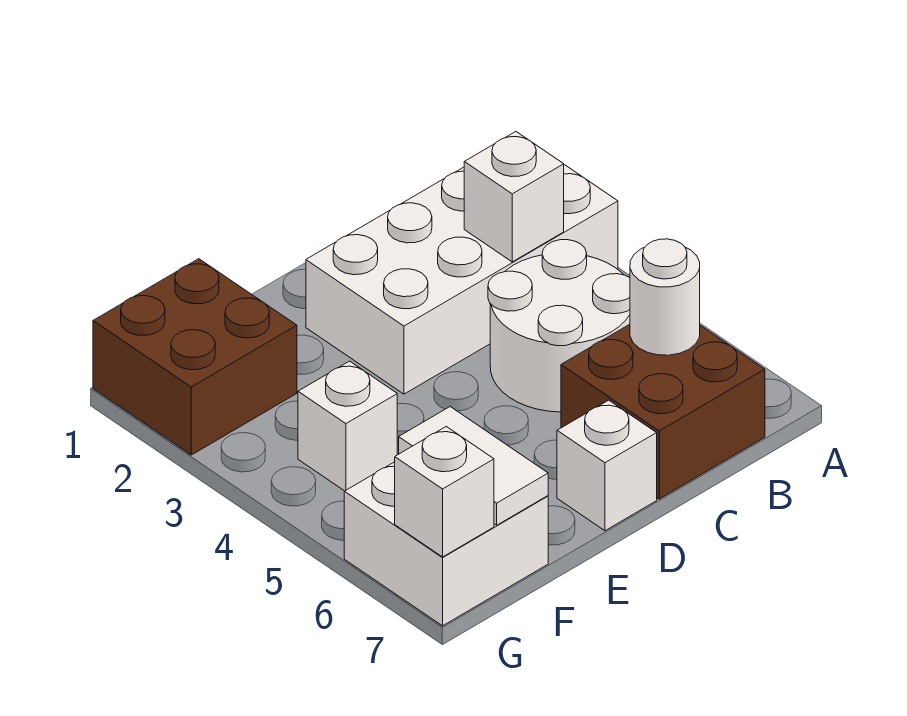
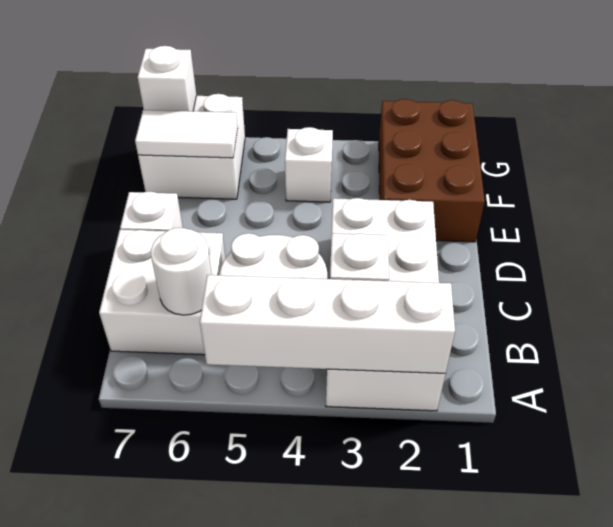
none -> white 1x4 brick [200,275,455,373]
brown 2x2 brick [561,324,765,499] -> white 2x2 brick [99,230,225,355]
brown 2x2 brick [93,259,297,455] -> brown 2x3 brick [379,99,485,242]

